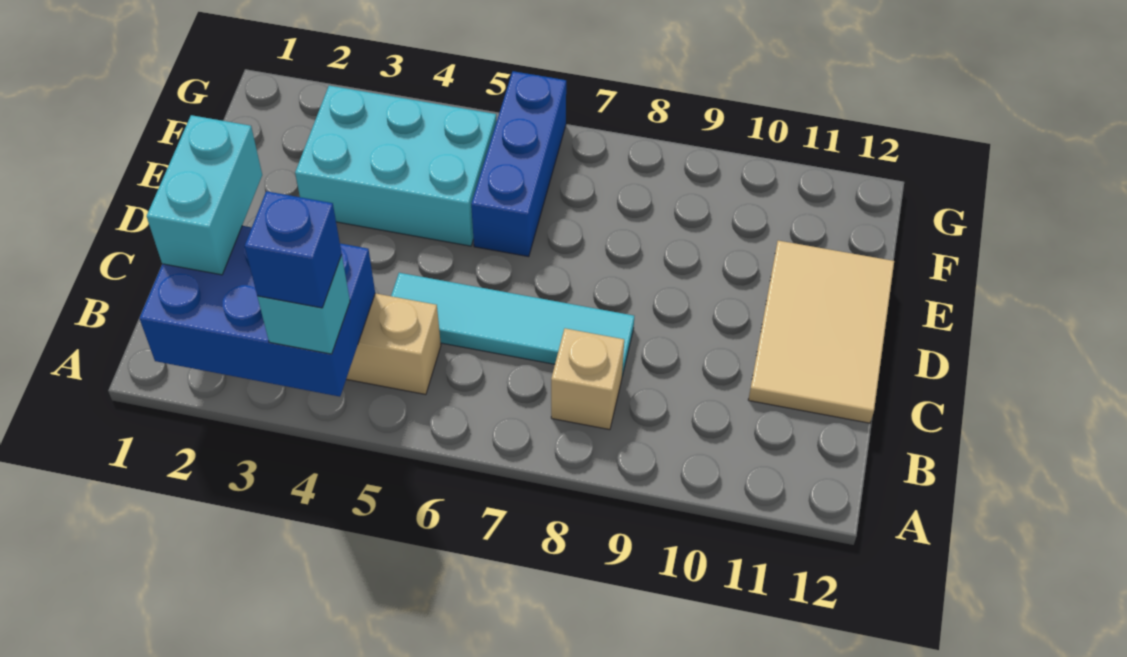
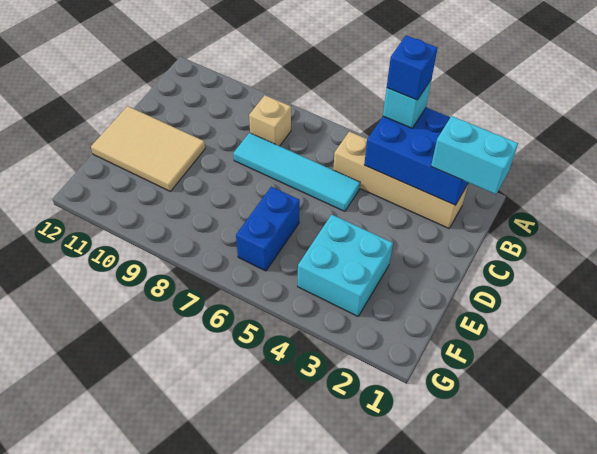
cyan 1x2 brick [147,115,262,275] -> cyan 1x2 brick turned to [431,116,518,194]
tan 2x3 tile [748,241,894,423] -> tan 2x3 tile turned to [91,106,205,191]
cyan 2x3 brick [295,86,497,246] -> cyan 2x2 brick [298,215,393,316]
blue 1x3 brick [471,71,566,257] -> blue 1x2 brick [236,187,300,271]

